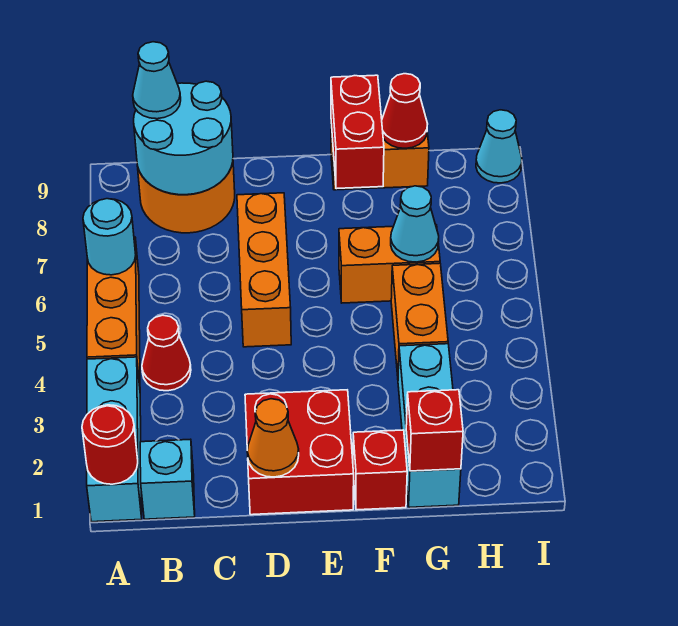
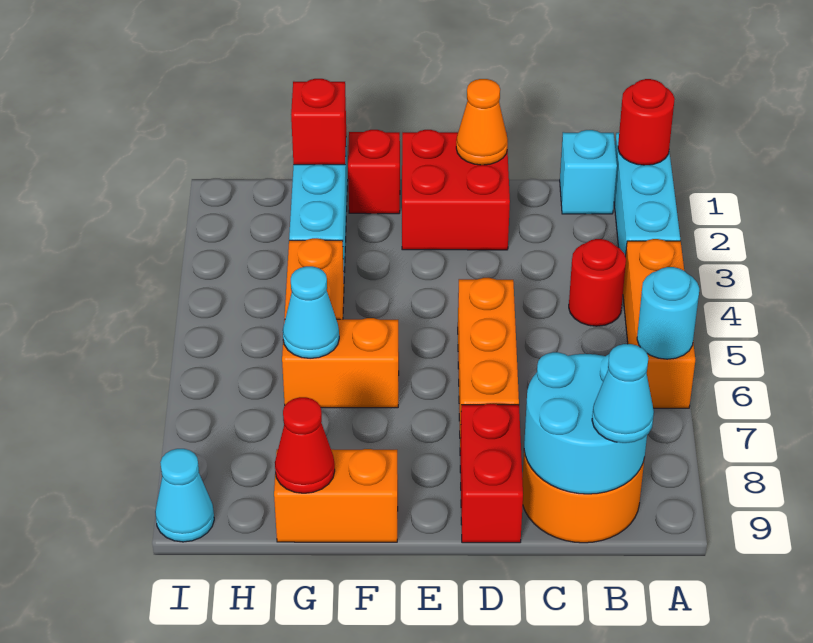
red 1x1 cone [142,315,191,391] -> red 1x1 round brick [569,239,626,326]
red 1x2 brick [331,75,384,189] -> red 1x2 brick moved to [460,404,523,543]

